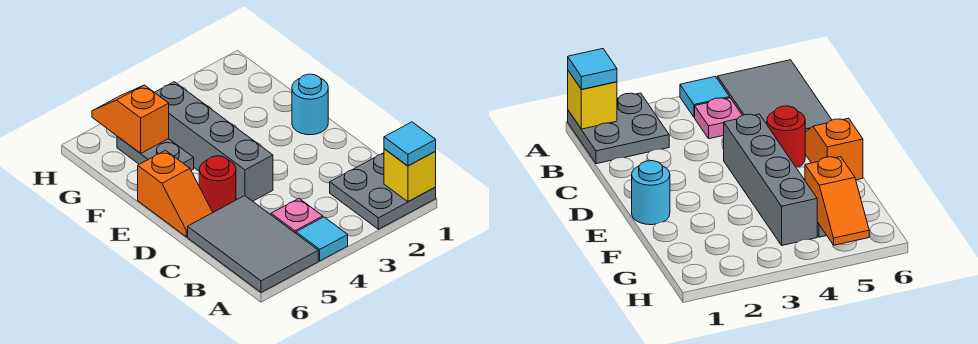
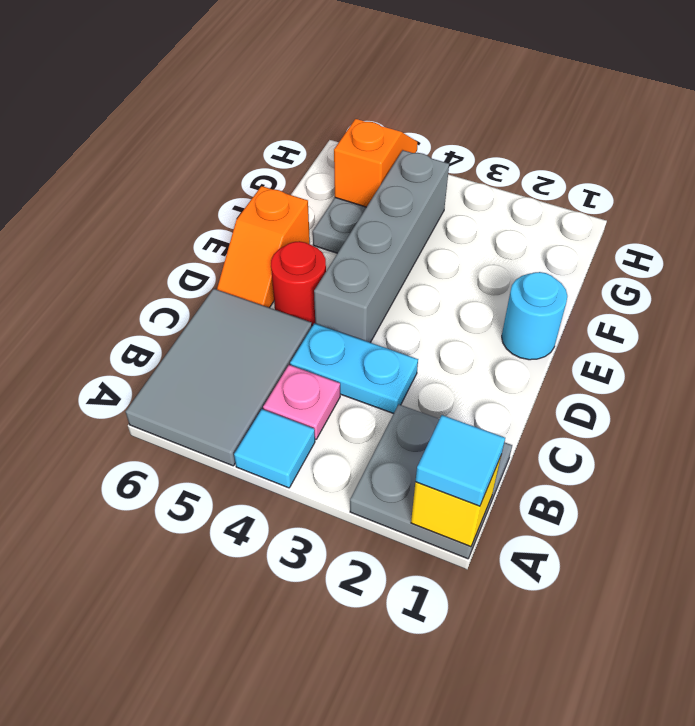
none -> cyan 1x2 plate [290,323,418,414]

